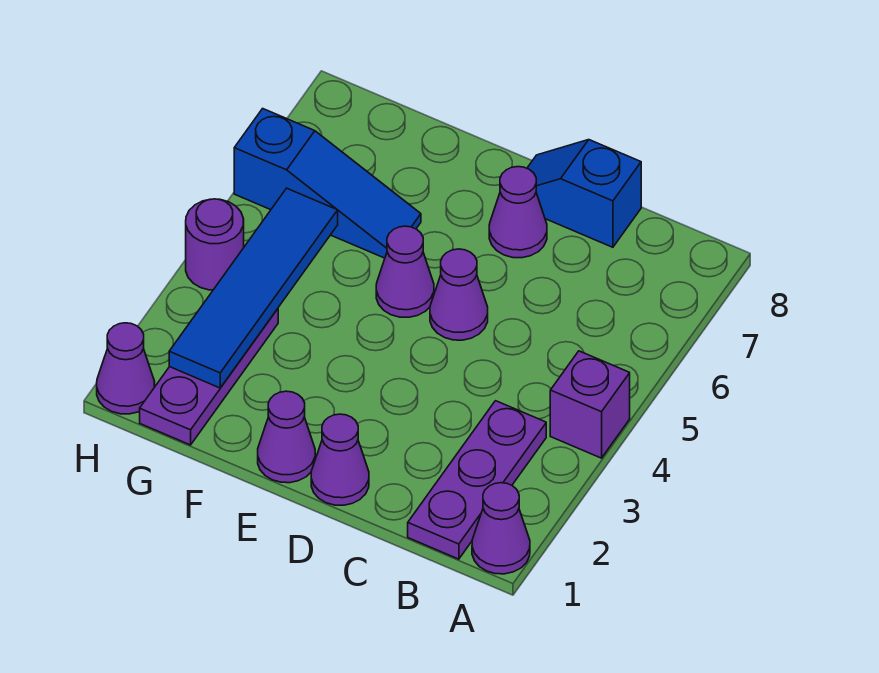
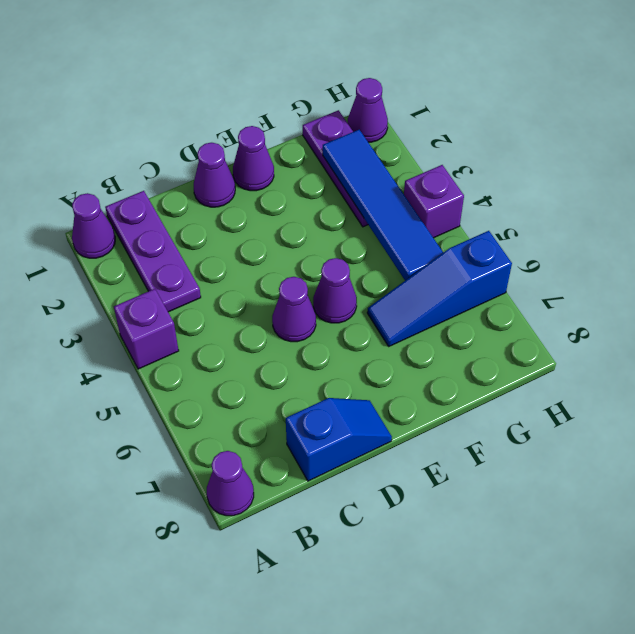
purple 1x1 cone [489,167,547,258] -> purple 1x1 cone moved to [207,451,254,516]
purple 1x1 round brick [186,199,244,290] -> purple 1x1 brick [404,165,464,238]

